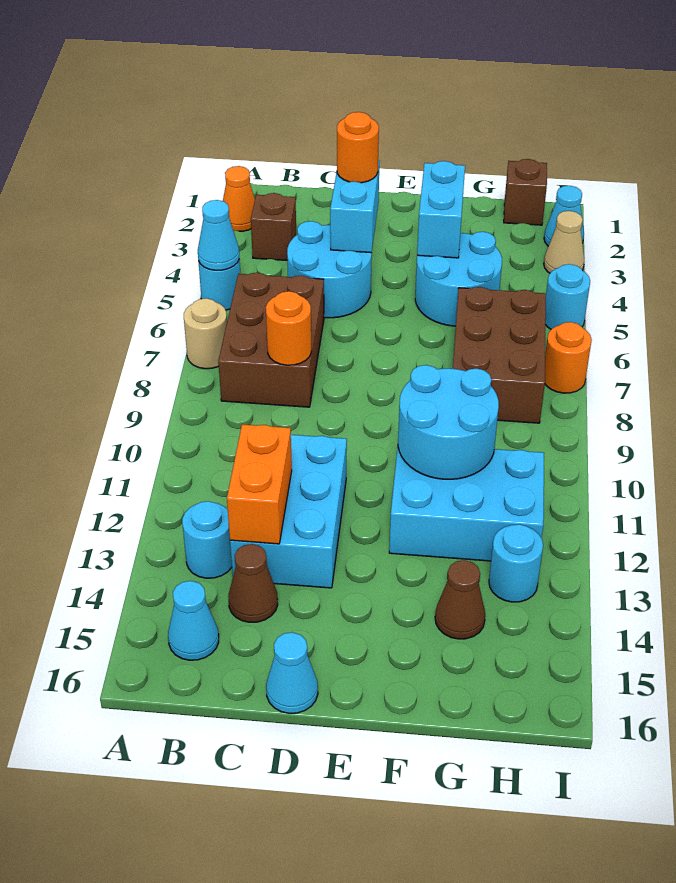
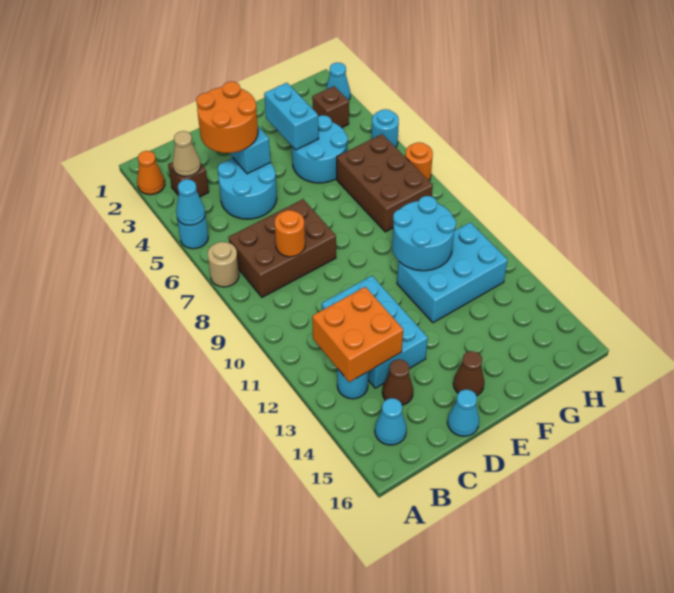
brown 2x3 brick [218,273,324,407] -> brown 2x3 brick turned to [228,199,336,297]
orange 1x2 brick [227,424,292,544] -> orange 2x2 brick [312,287,403,382]
orange 1x1 round brick [337,112,379,183] -> orange 2x2 round brick [196,81,258,153]
brown 1x1 cone [435,560,485,639] -> brown 1x1 cone moved to [453,351,484,396]
brown 1x1 brick [504,159,547,225] -> brown 1x1 brick moved to [312,86,349,128]
cyan 1x1 round brick [489,524,543,602] -> none
tan 1x1 cone [544,211,584,273] -> tan 1x1 cone moved to [172,131,201,176]

